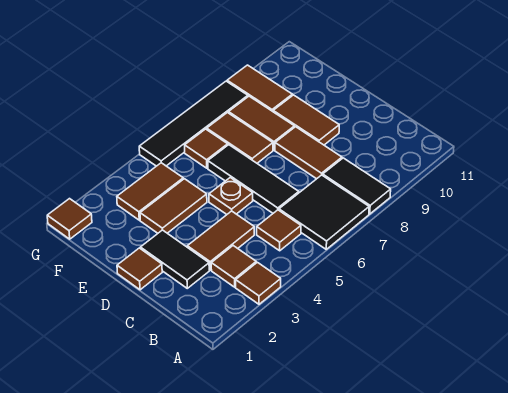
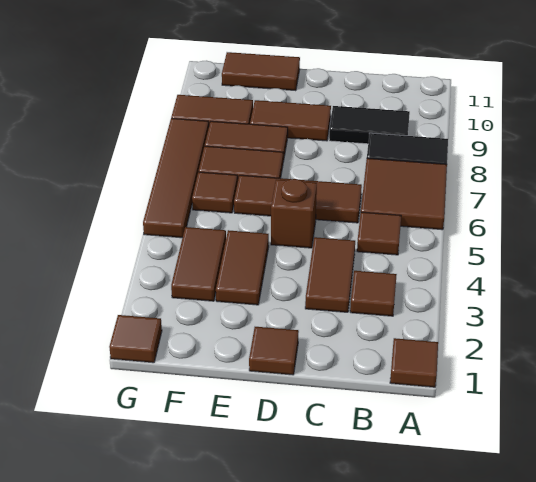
brown 1x1 tile [236,262,281,304] -> brown 1x1 tile moved to [390,338,438,387]
black 2x2 tile [279,175,369,249] -> brown 2x2 tile [361,158,447,230]
black 1x2 tile [140,230,209,288] -> black 1x2 tile moved to [329,106,410,144]
black 1x3 tile [208,145,299,213] -> brown 1x3 tile [234,175,362,223]
brown 1x2 tile [275,127,342,179] -> brown 1x2 tile moved to [222,52,300,91]
brown 1x1 plate [209,178,253,214] -> brown 1x1 brick [271,179,317,248]
black 1x4 tile [139,81,248,166] -> brown 1x4 tile [143,118,209,238]

